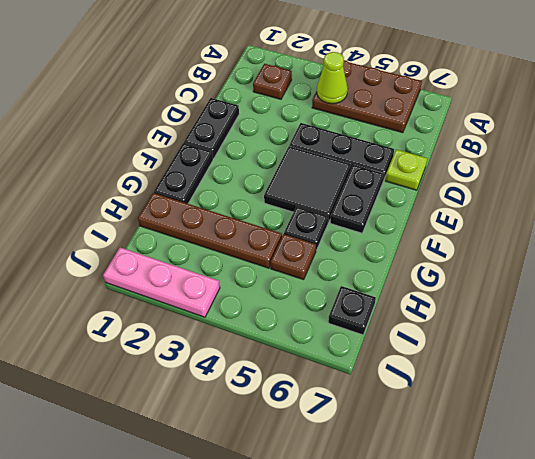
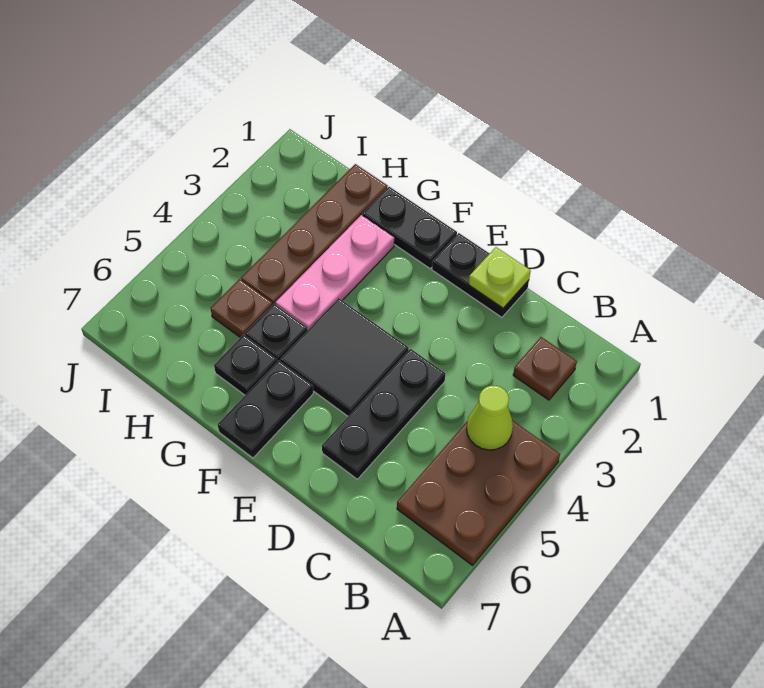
lime 1x1 plate [385,149,427,190] -> lime 1x1 plate moved to [469,247,531,308]
black 1x2 plate [330,165,384,233] -> black 1x2 plate turned to [218,361,313,458]
black 1x1 plate [328,286,376,335] -> black 1x1 plate moved to [214,335,277,395]
pink 1x3 plate [103,247,220,317] -> pink 1x3 plate moved to [276,215,394,330]

